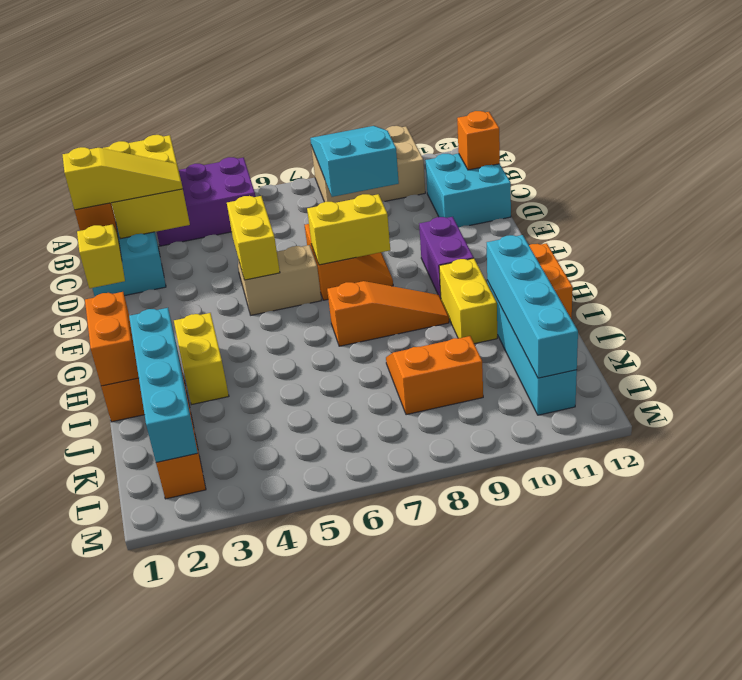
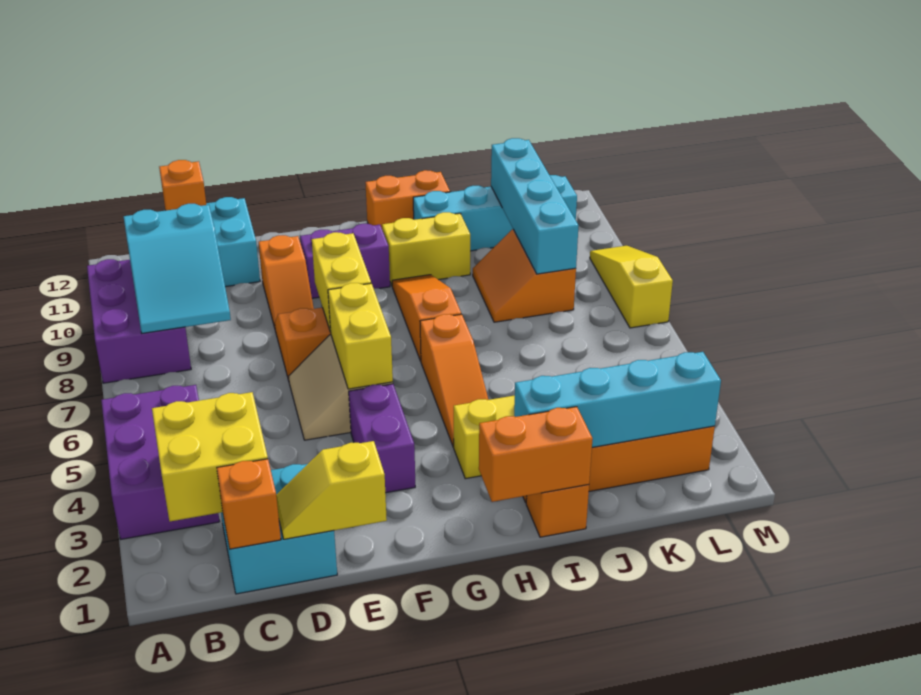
yellow 2x3 brick [103,135,190,239] -> yellow 2x2 brick [152,392,268,521]
tan 2x3 brick [311,126,425,203] -> purple 2x3 brick [87,259,191,383]
cyan 2x3 slope [310,126,399,197] -> cyan 2x3 slope turned to [124,204,231,333]
yellow 1x3 slope [63,147,183,210] -> yellow 1x3 slope moved to [590,246,673,328]
yellow 1x2 brick [227,196,280,280] -> yellow 1x2 brick turned to [328,283,393,389]
none -> orange 1x2 slope [259,235,314,327]
none -> purple 1x2 brick [349,384,415,493]
none -> orange 1x3 slope [420,314,488,447]
cyan 1x4 brick [487,235,578,378] -> cyan 1x4 brick turned to [491,138,579,274]

